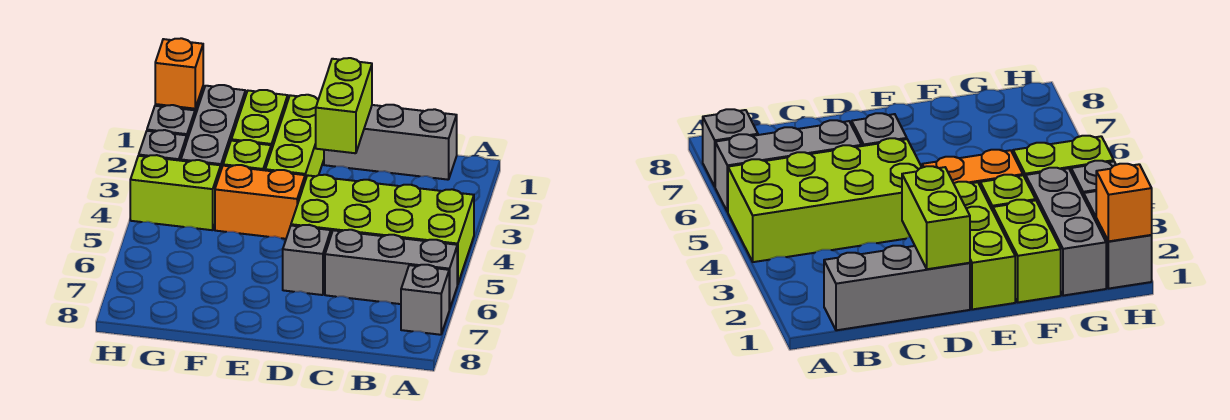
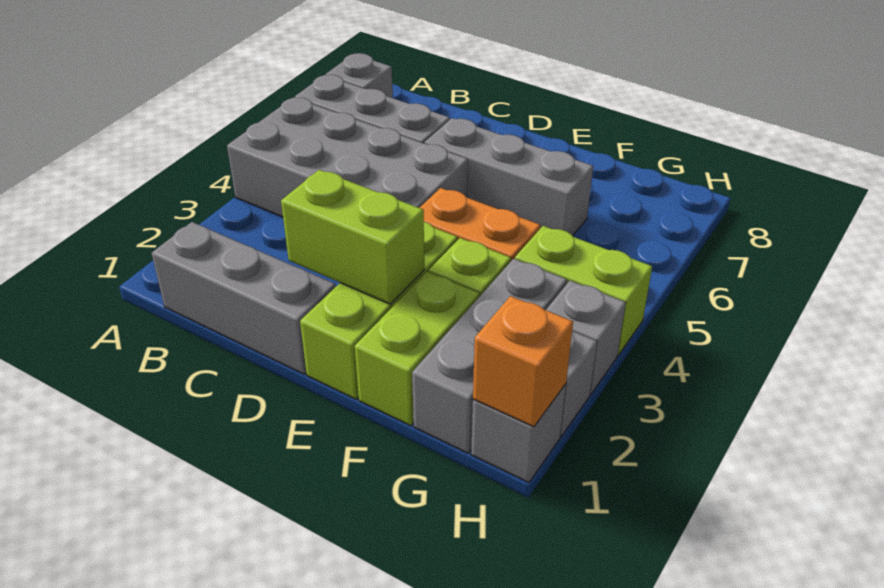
lime 2x4 brick [291,175,474,285] -> grey 2x4 brick [227,97,468,217]
lime 1x2 brick [316,58,372,153] -> lime 1x2 brick turned to [281,170,424,304]
grey 1x1 brick [283,225,331,295] -> grey 1x3 brick [425,118,593,236]

